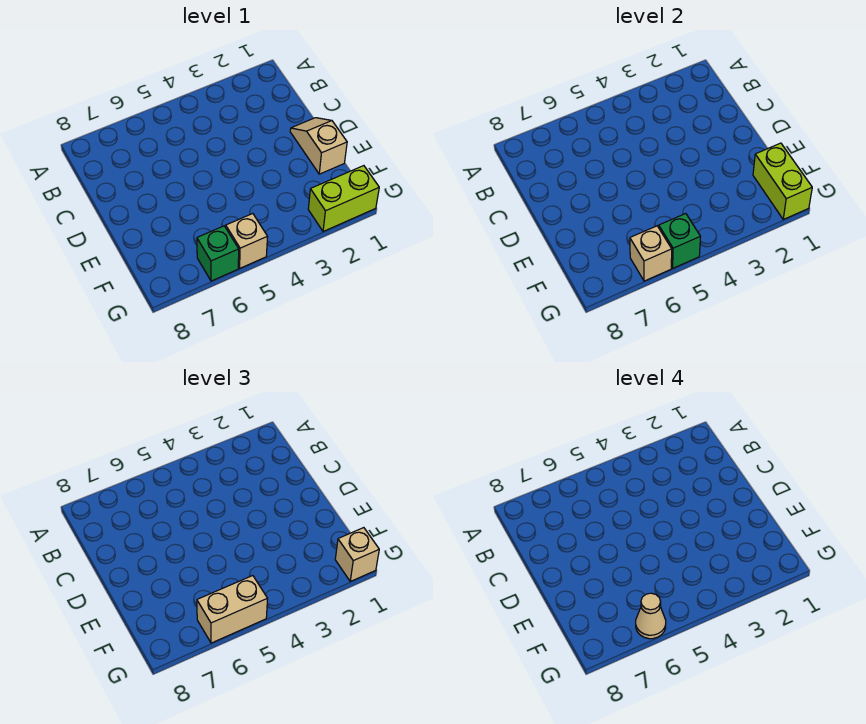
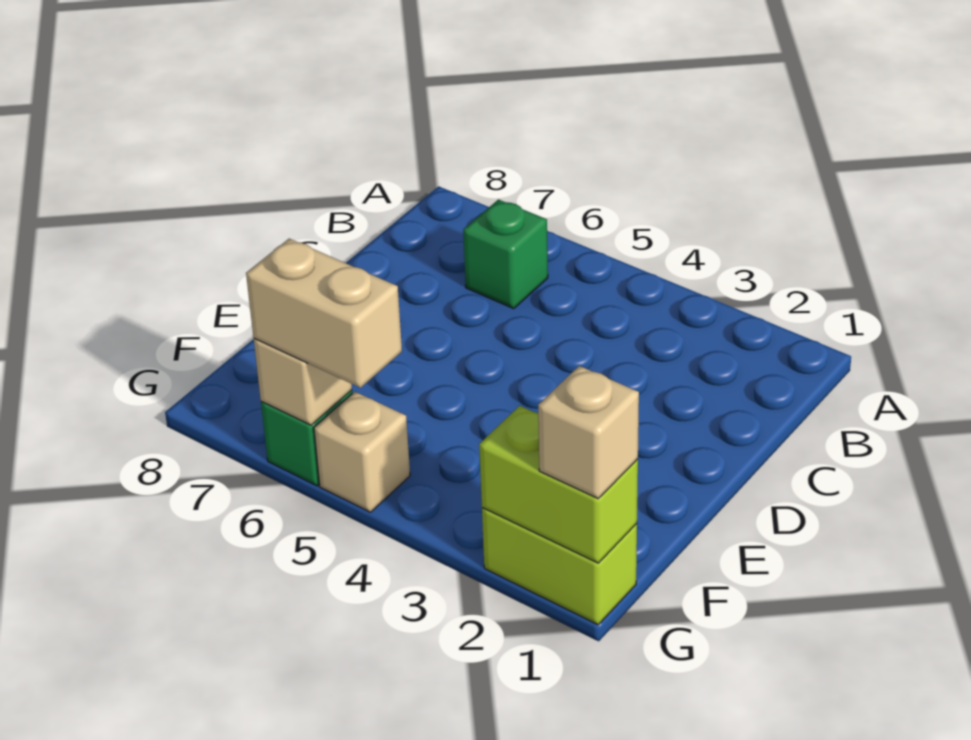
tan 1x2 slope [290,118,347,174] -> none
lime 1x2 brick [753,143,812,219] -> lime 1x2 brick turned to [479,406,638,563]
green 1x1 brick [659,214,701,268] -> green 1x1 brick moved to [463,200,548,308]
tan 1x1 cone [636,593,666,639] -> none

